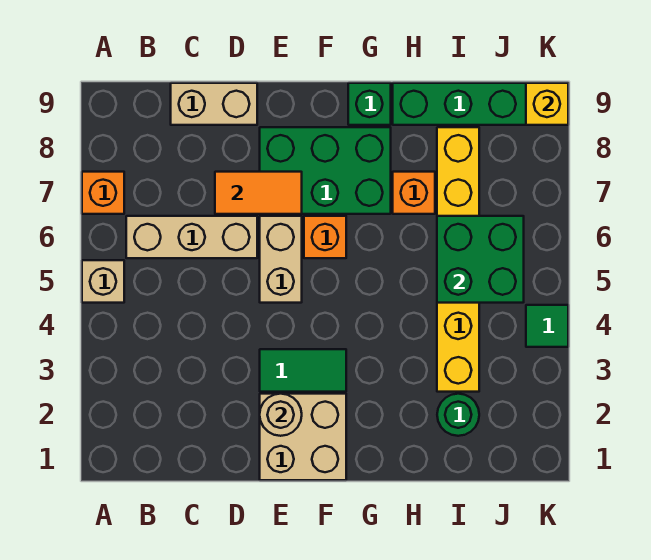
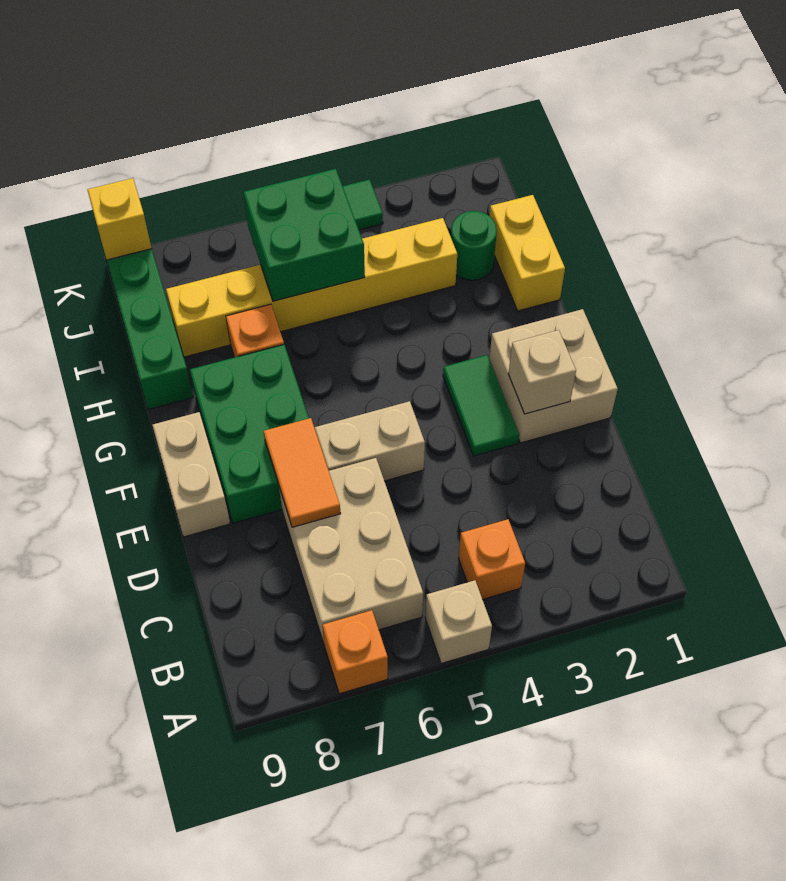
tan 1x3 brick [126,216,257,258] -> tan 2x3 brick [279,458,423,646]
tan 1x2 brick [171,83,257,125] -> tan 1x2 brick moved to [153,412,230,537]
tan 1x1 round brick [260,394,302,436] -> tan 1x1 brick [508,330,576,414]
orange 1x1 brick [304,216,346,258] -> orange 1x1 brick moved to [459,519,525,599]
green 1x1 brick [348,83,391,125] -> none
none -> yellow 1x2 brick [490,195,565,311]

